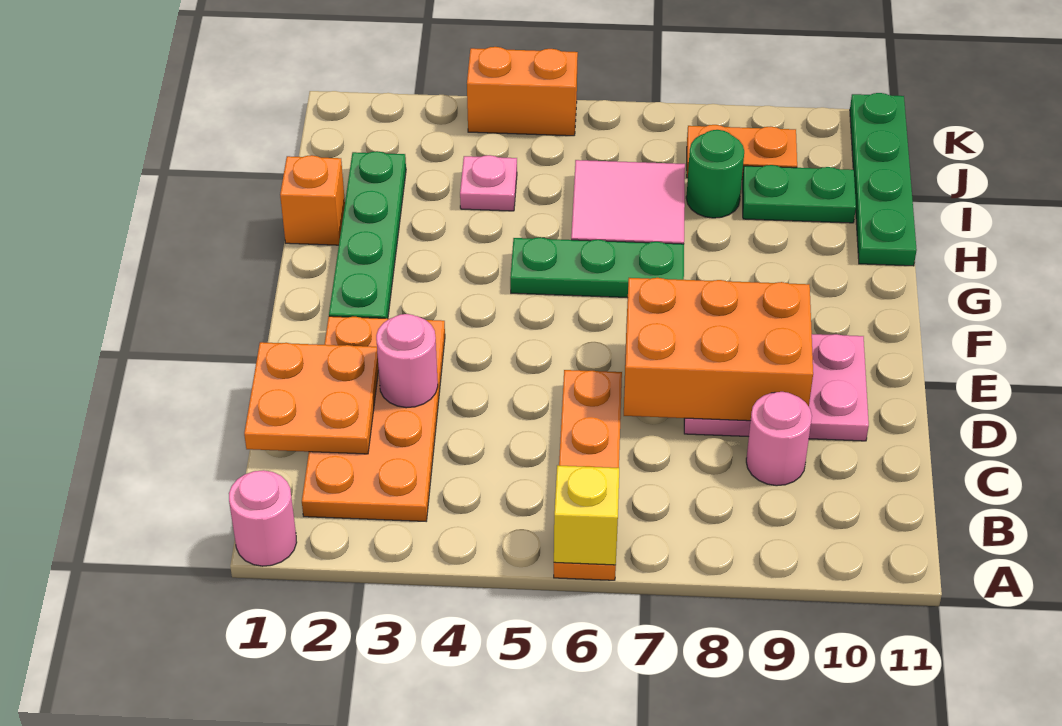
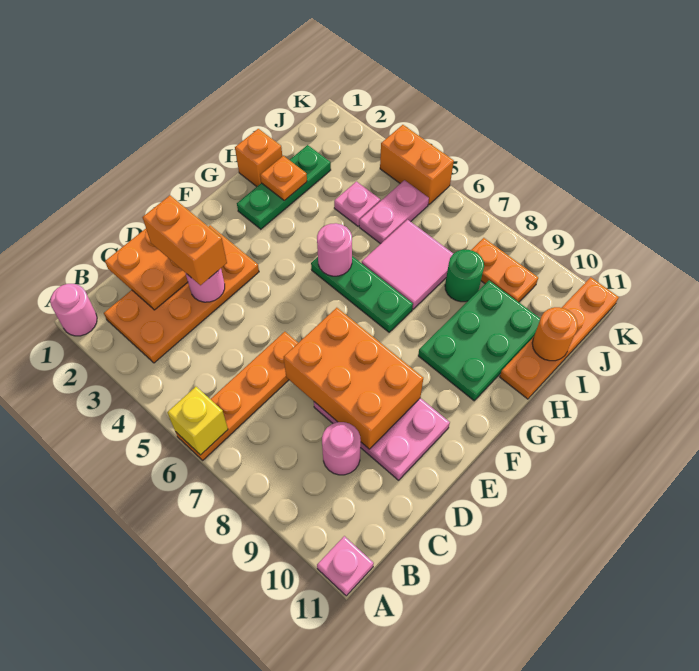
none -> pink 1x1 plate [317,536,374,596]
none -> orange 1x2 brick [143,196,227,285]
green 1x4 plate [329,151,406,319] -> green 1x3 plate [237,145,331,229]
none -> pink 1x1 round brick [317,223,352,276]
none -> orange 1x1 plate [260,156,307,201]
green 1x4 plate [850,93,917,266] -> orange 1x4 plate [500,277,619,399]
none -> pink 1x2 plate [359,180,429,244]
green 1x2 plate [742,165,856,223] -> green 2x3 plate [418,280,541,401]
none -> orange 1x1 round brick [532,307,578,361]

